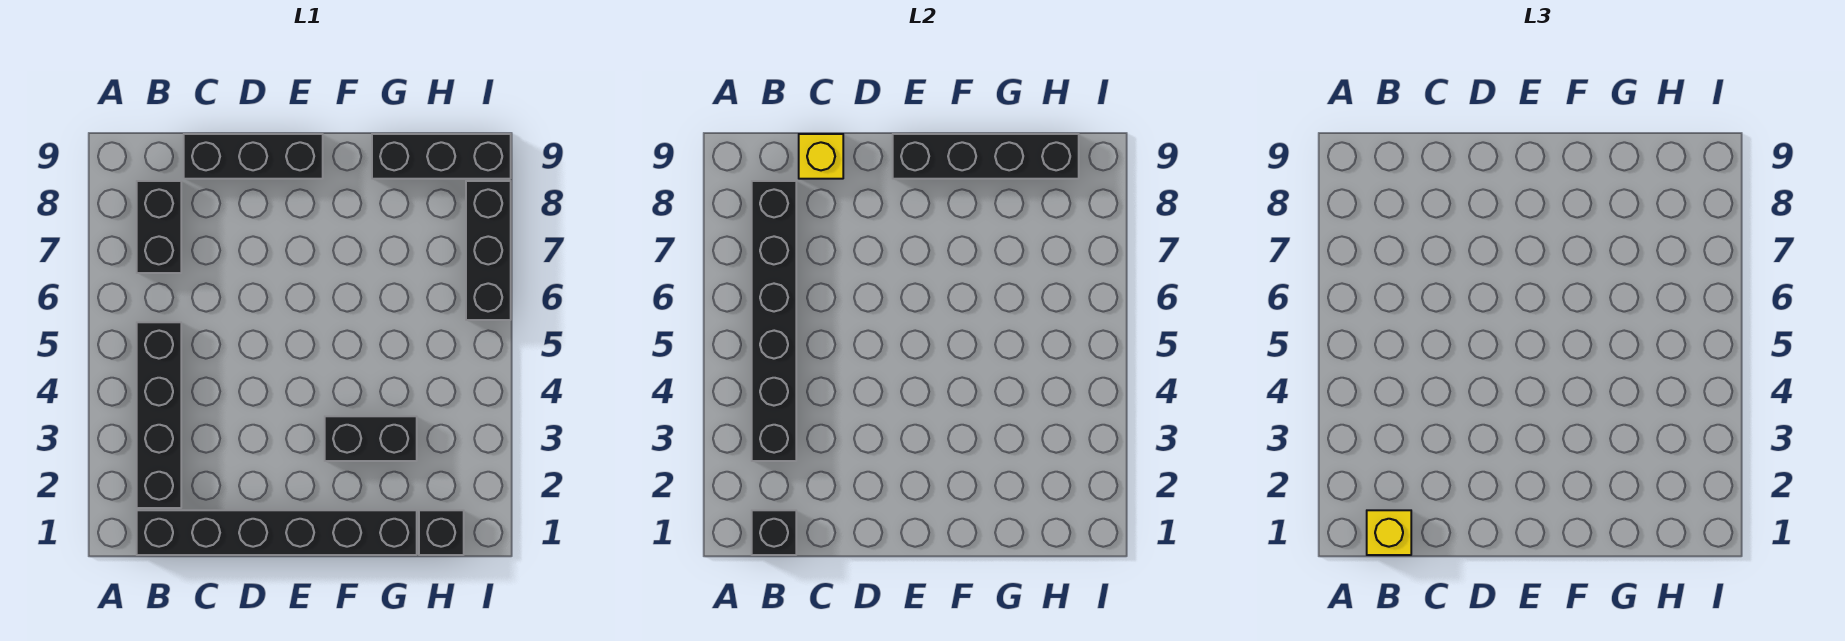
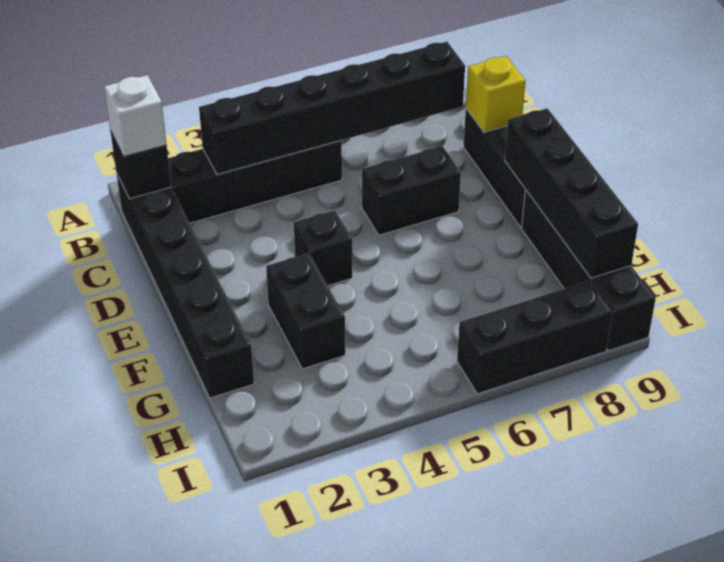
yellow 1x1 brick [1367,510,1411,555] -> white 1x1 brick [104,75,167,157]
black 1x2 brick [137,181,181,273] -> black 1x2 brick moved to [362,146,461,235]
black 1x3 brick [372,134,511,179] -> black 1x4 brick [522,190,656,351]
black 1x1 brick [419,510,464,555] -> black 1x1 brick moved to [294,210,352,286]

